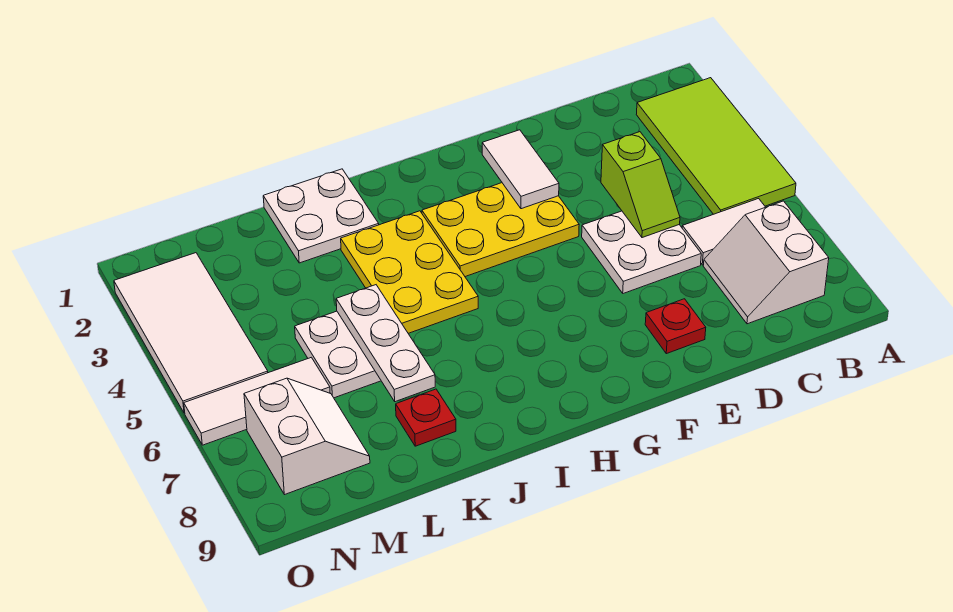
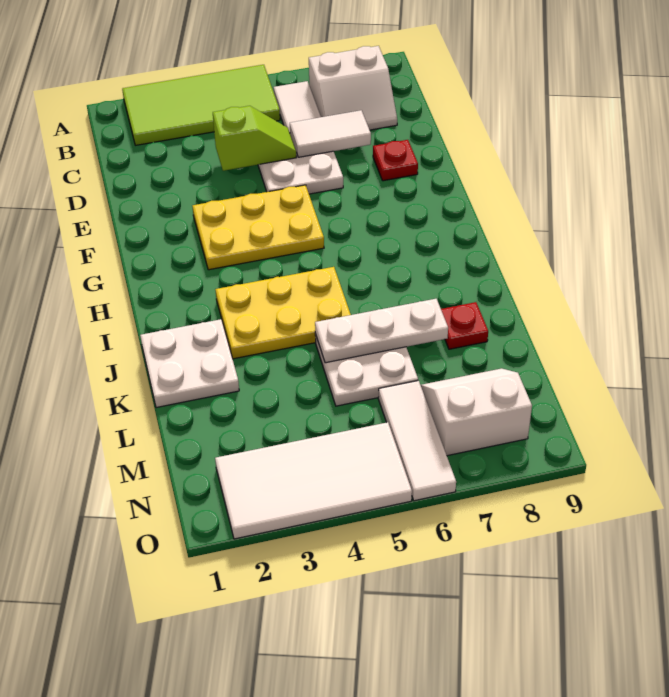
white 1x2 tile [482,130,559,209] -> white 1x2 tile moved to [290,110,371,157]
yellow 2x3 plate [422,183,579,277] -> yellow 2x3 plate turned to [192,185,324,270]

